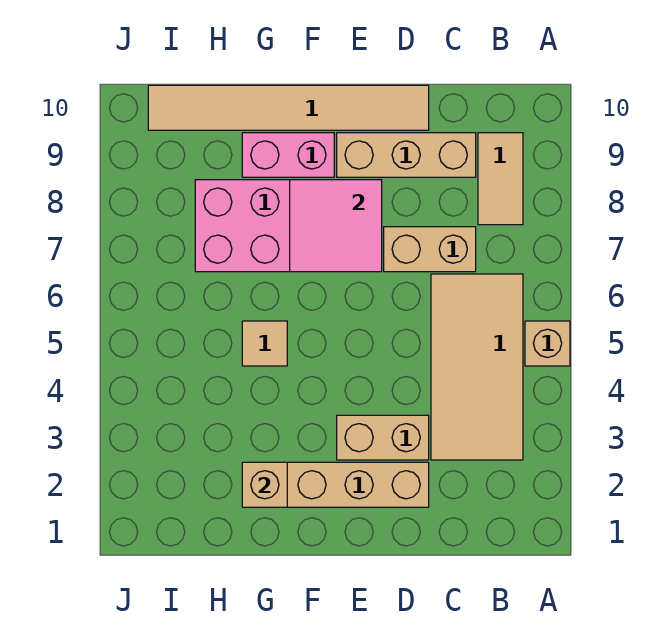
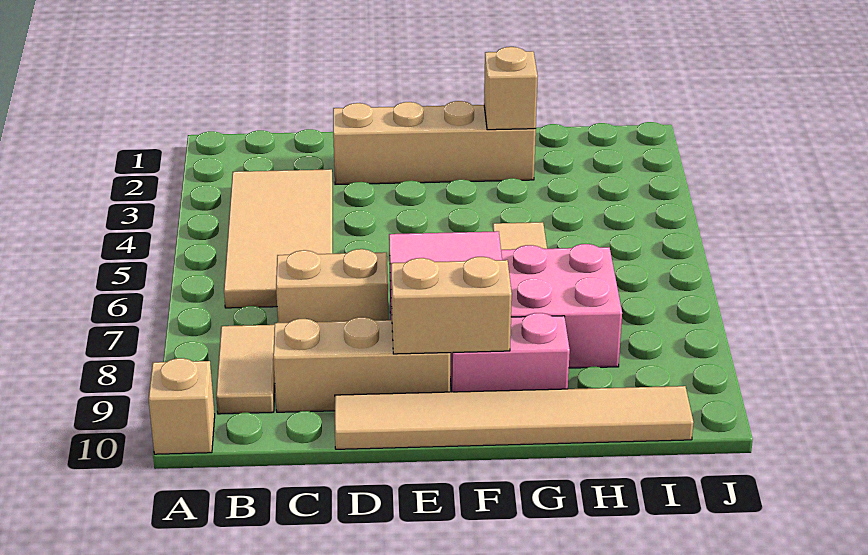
tan 1x1 brick [525,321,570,366] -> tan 1x1 brick moved to [148,358,215,454]
tan 1x2 brick [337,415,429,460] -> tan 1x2 brick moved to [391,257,512,354]

